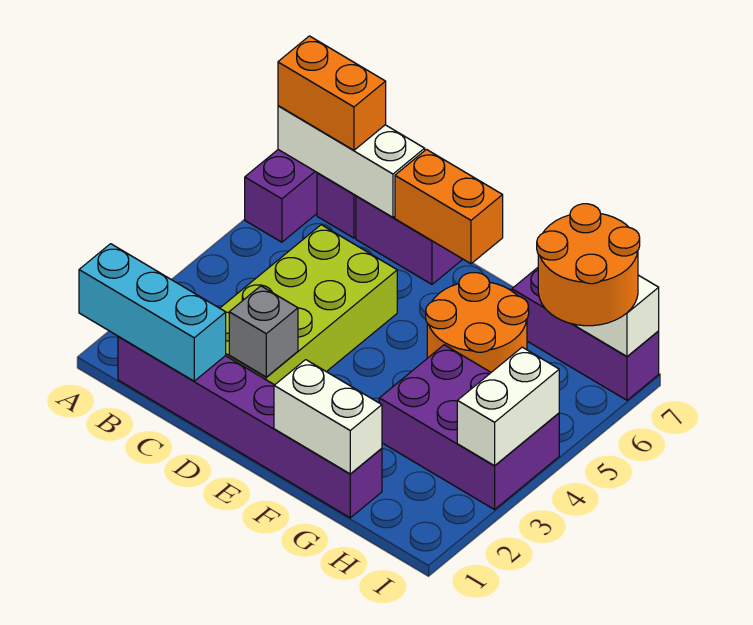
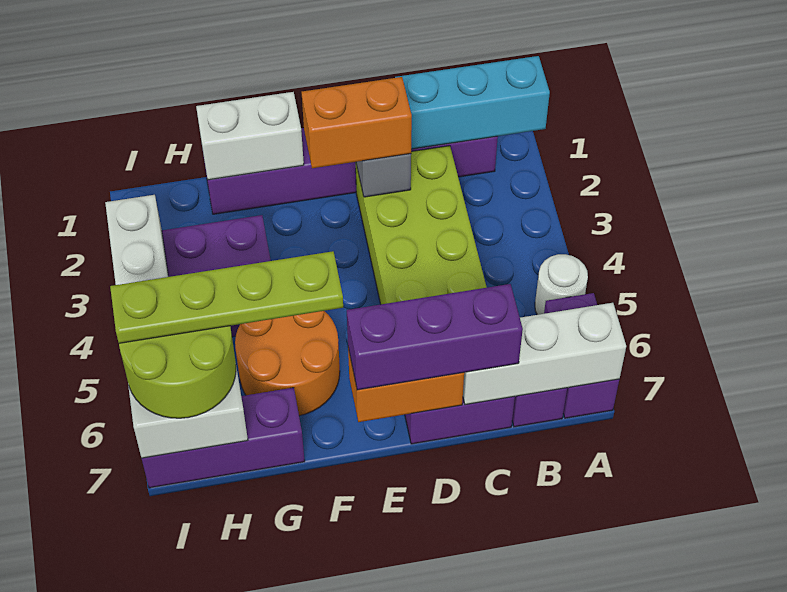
none -> white 1x1 round brick [535,254,588,315]
orange 1x2 brick [278,36,386,150] -> orange 1x2 brick moved to [302,77,412,168]
none -> purple 1x3 brick [347,284,523,390]
none -> lime 1x4 plate [110,251,343,343]
orange 2x2 round brick [537,204,640,326] -> lime 2x2 round brick [119,326,236,418]

